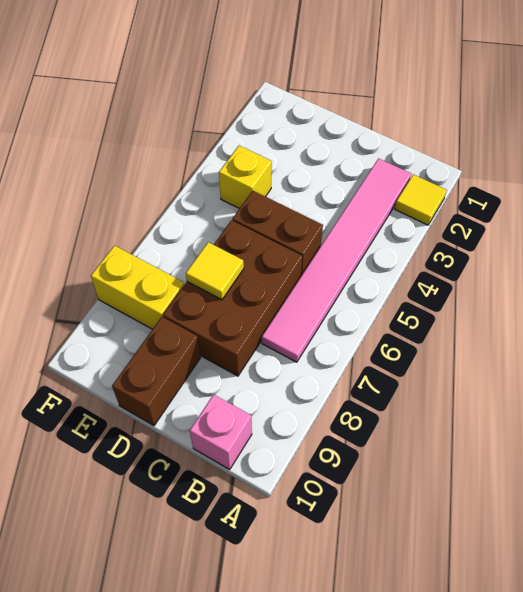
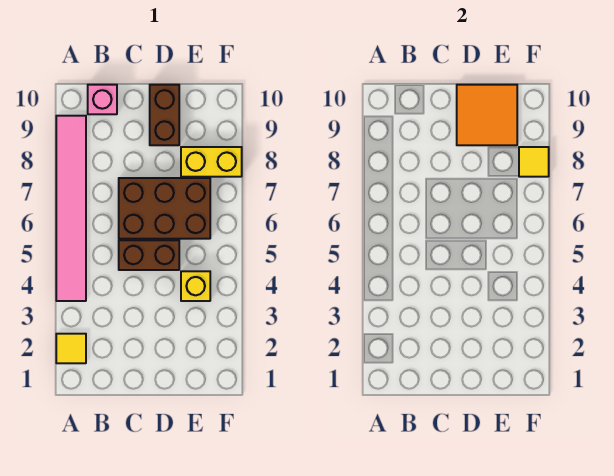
pink 1x6 tile [262,158,411,362] -> pink 1x6 tile moved to [56,116,86,301]
brown 2x3 brick [163,220,302,376] -> brown 2x3 brick turned to [119,178,210,239]
yellow 1x1 tile [186,242,244,300] -> yellow 1x1 tile moved to [519,147,549,177]
none -> orange 2x2 tile [457,85,517,145]

